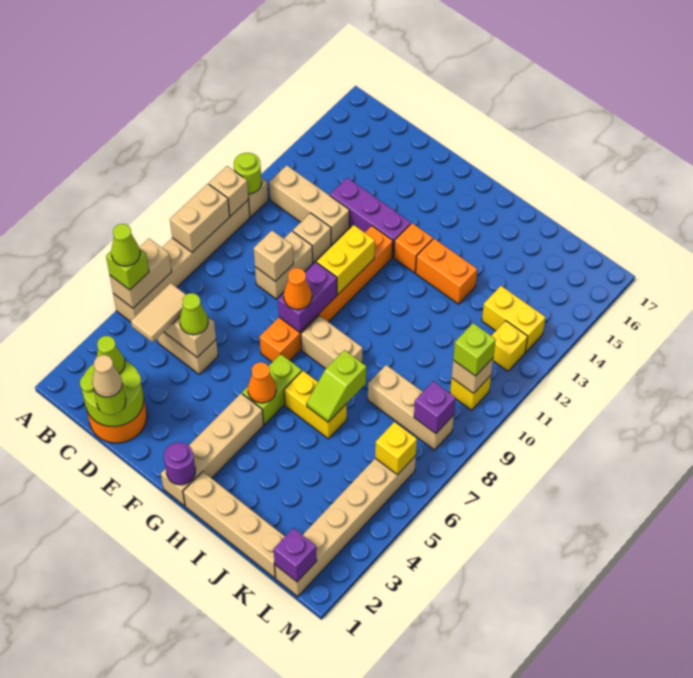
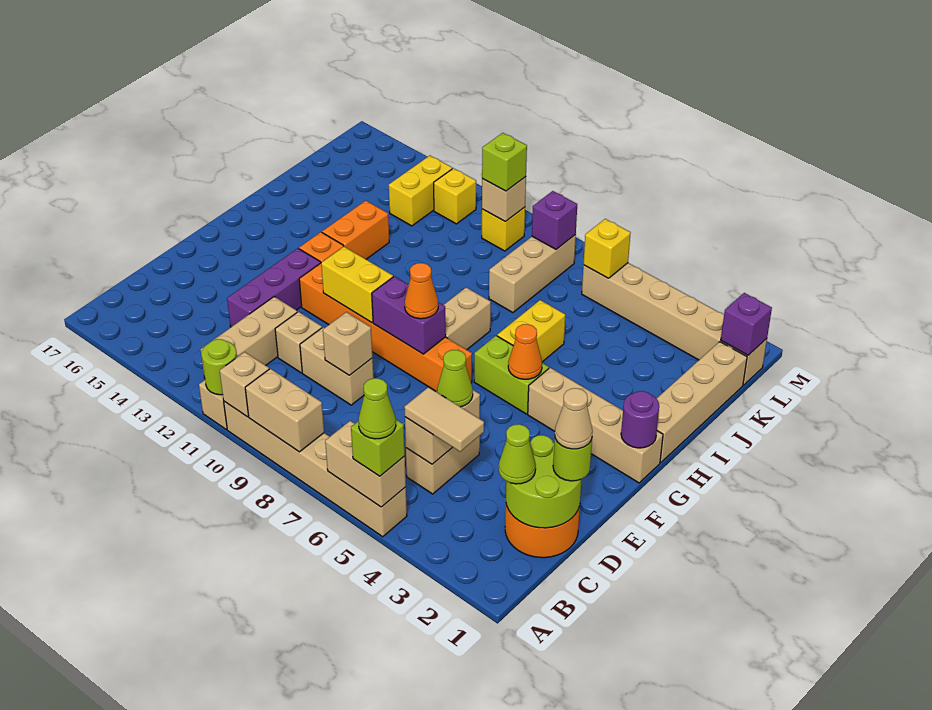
lime 1x2 slope [306,350,366,422] -> none

